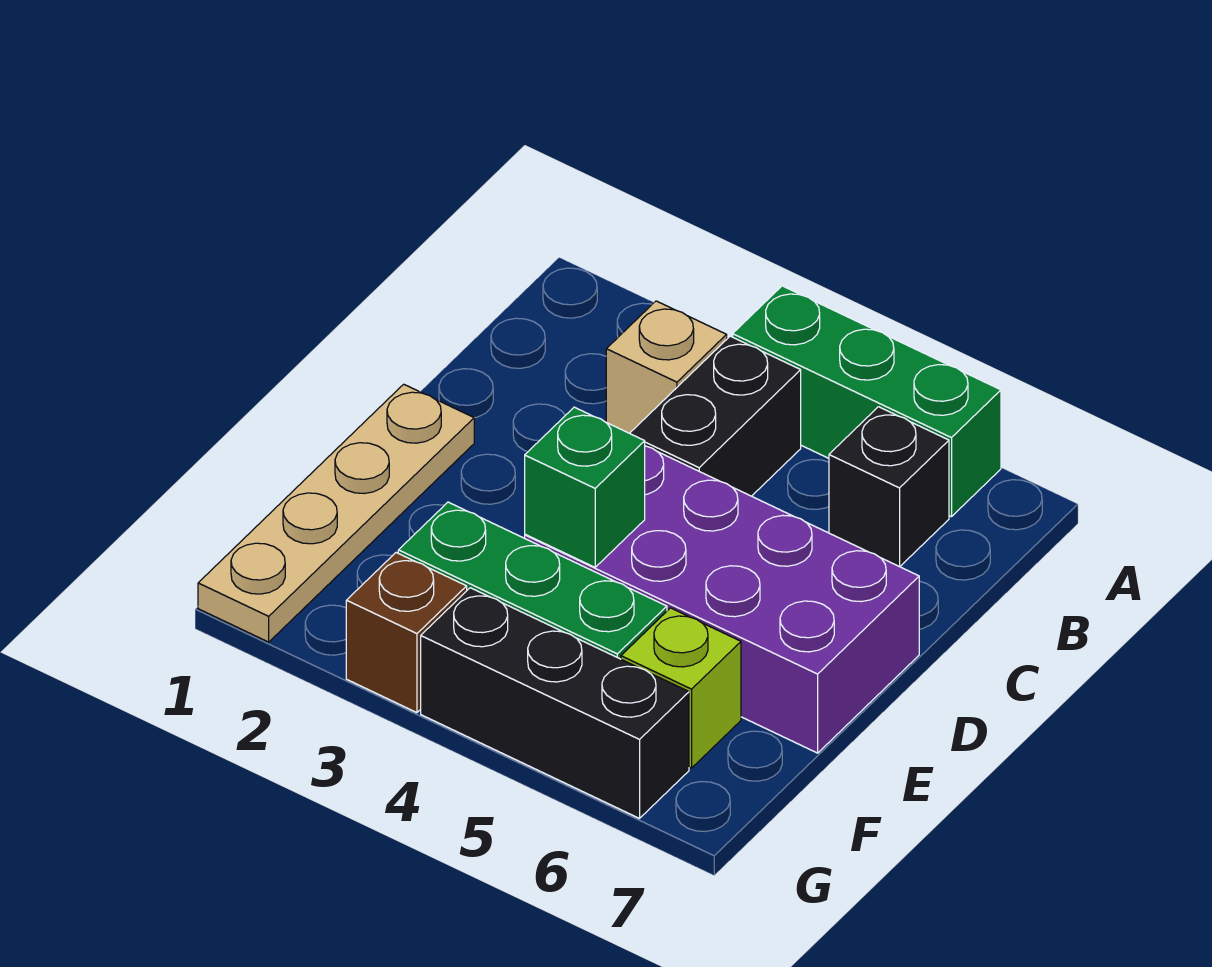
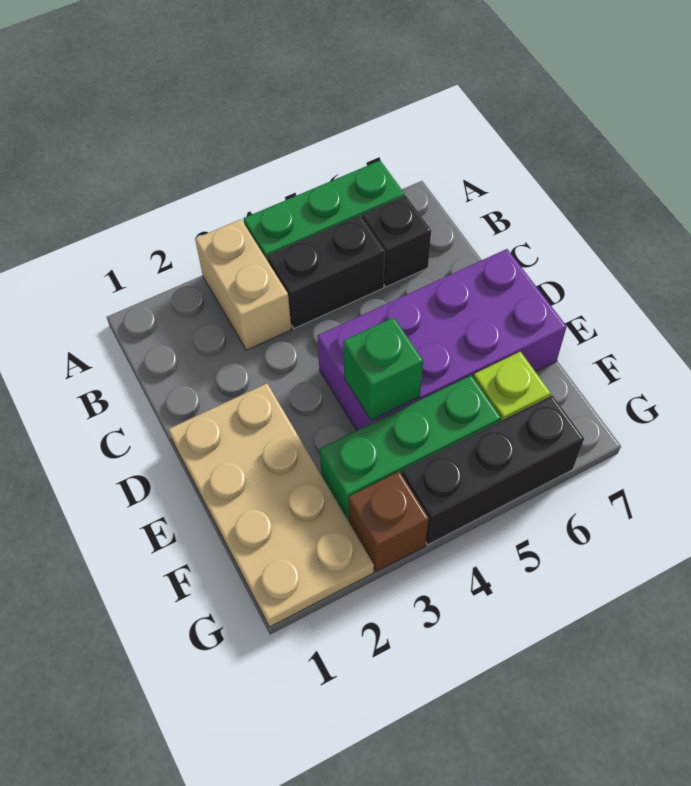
tan 1x1 brick [606,301,727,433] -> tan 1x2 brick [195,219,292,350]
black 1x2 brick [630,336,801,496] -> black 1x2 brick turned to [267,215,385,329]
tan 1x4 plate [198,384,474,642] -> tan 2x4 plate [168,384,374,627]

